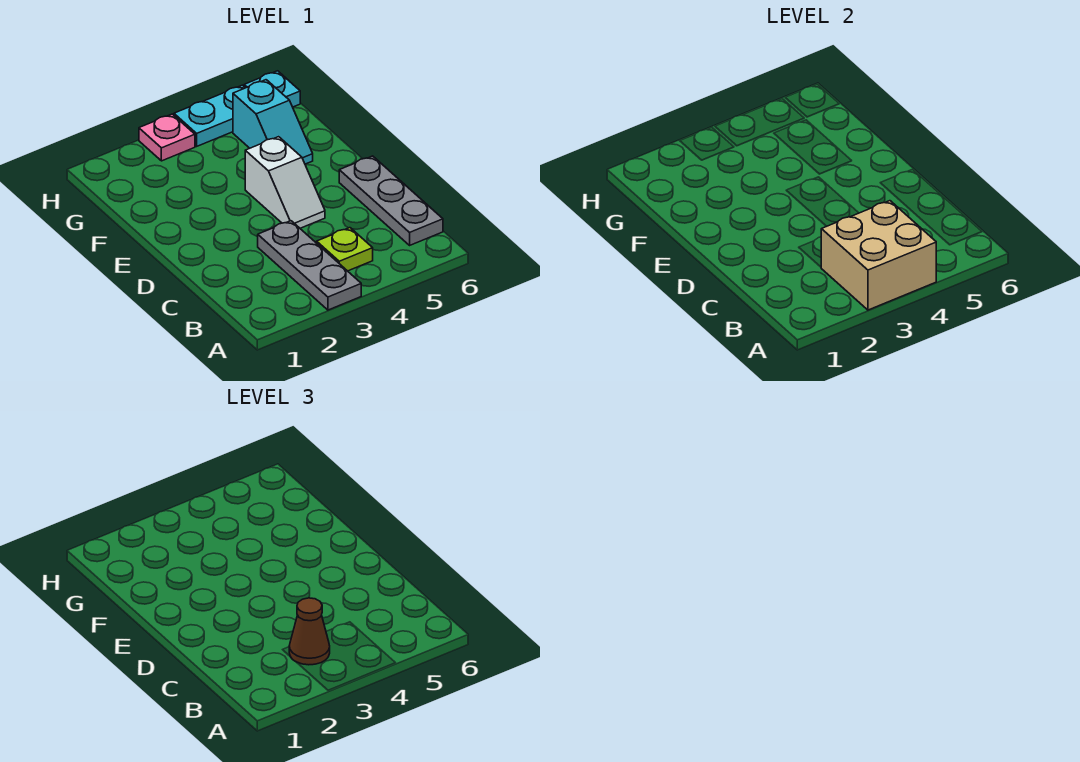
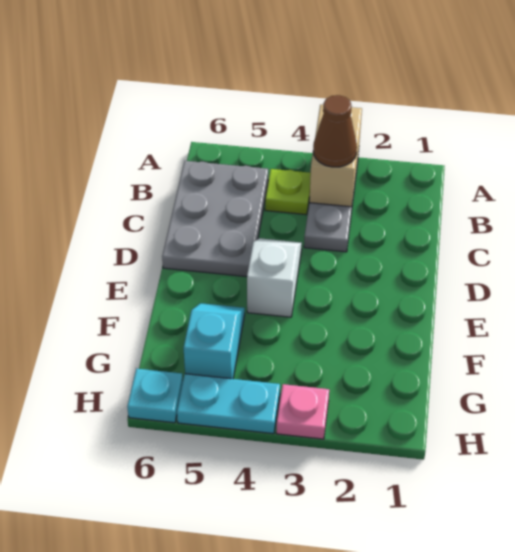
tan 2x2 brick [821,201,936,310] -> tan 1x2 brick [309,105,362,207]
grey 1x3 plate [339,156,443,245] -> grey 2x3 plate [162,161,268,277]

